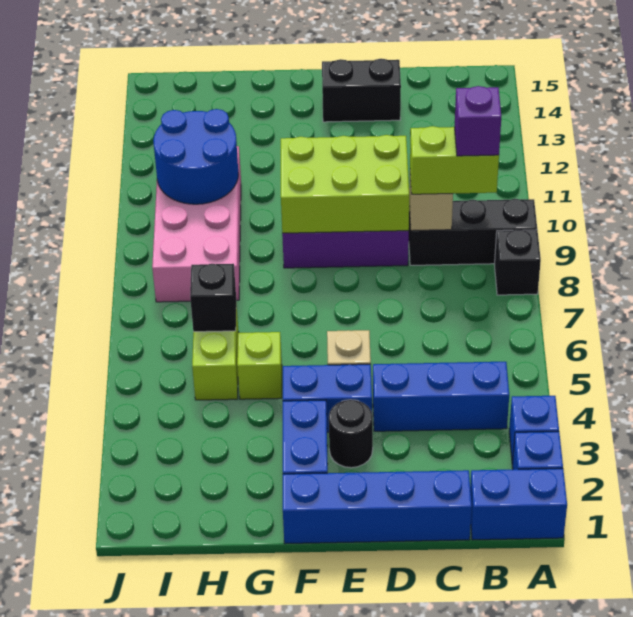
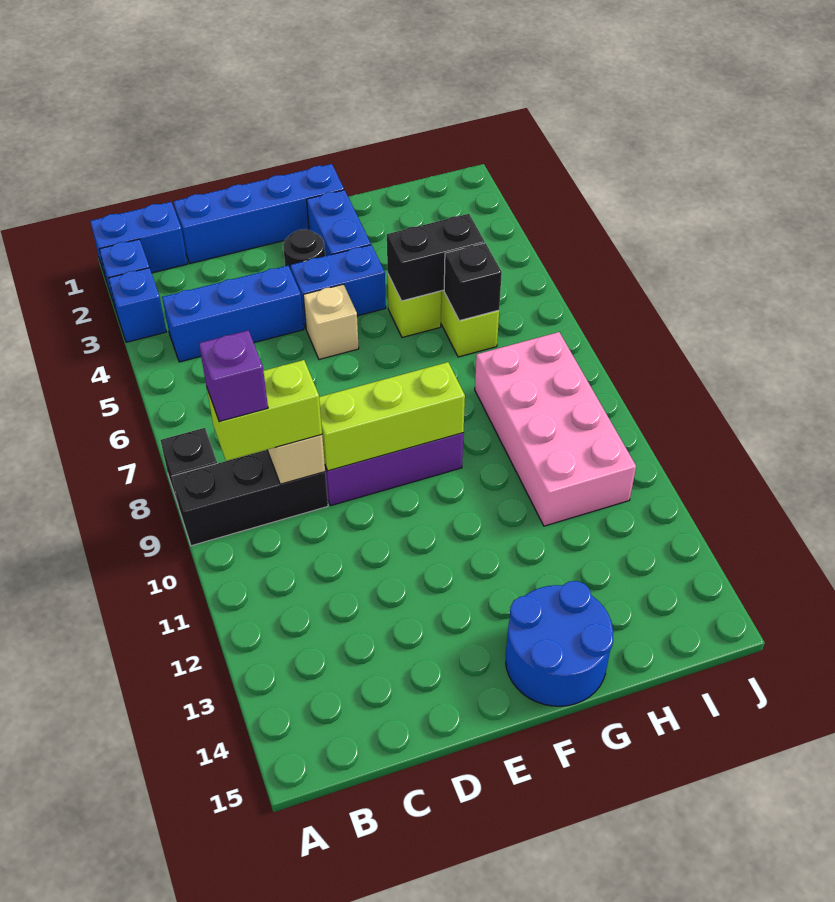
lime 2x3 brick [281,135,409,233] -> lime 1x3 brick [319,362,465,471]
black 1x2 brick [322,59,401,122] -> black 1x2 brick moved to [387,214,485,301]
blue 2x2 round brick [153,109,238,204] -> blue 2x2 round brick moved to [506,581,613,706]

